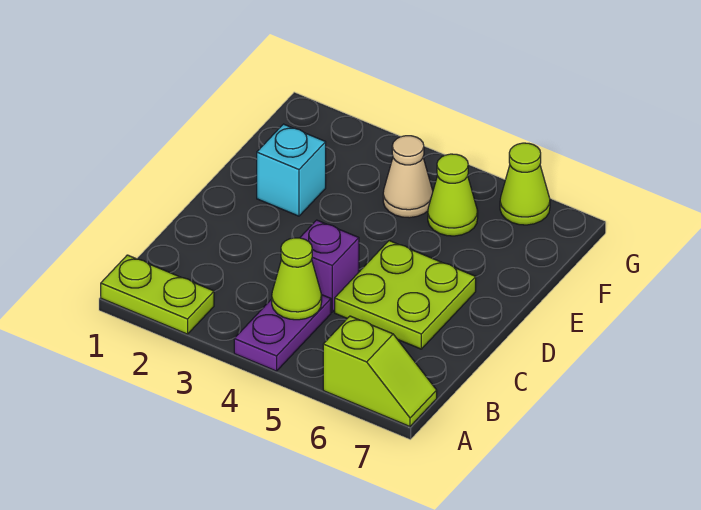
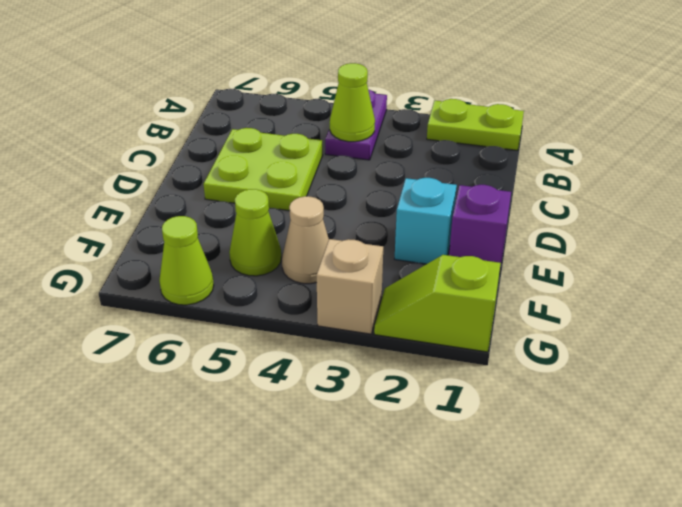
lime 1x2 slope [323,316,437,427] -> lime 1x2 slope moved to [374,255,501,352]
purple 1x1 brick [300,220,359,312] -> purple 1x1 brick moved to [449,185,511,274]
none -> tan 1x1 brick [316,239,383,334]

